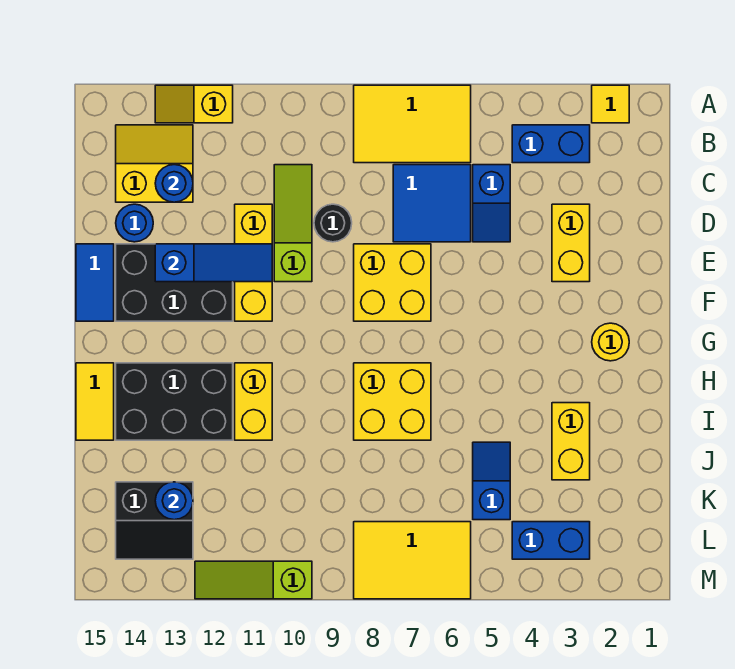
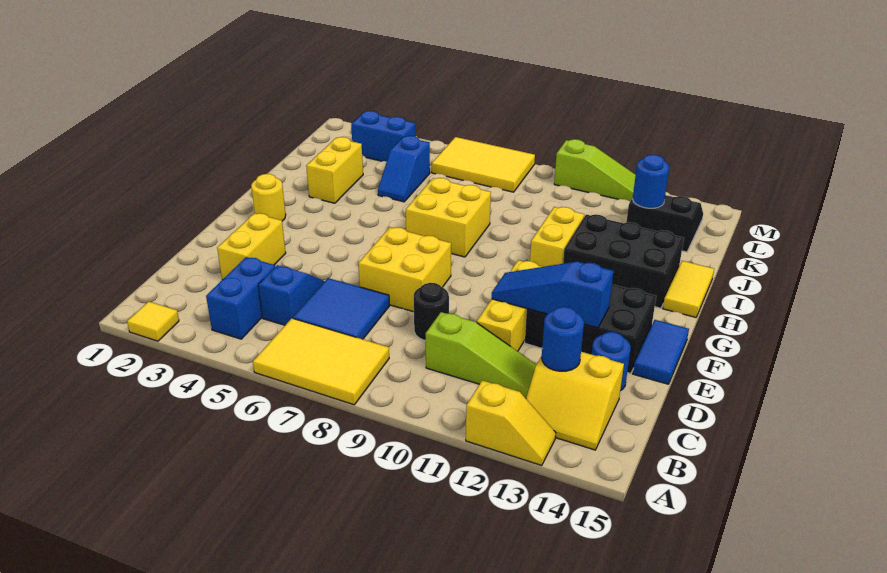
blue 1x2 brick [512,125,590,163] -> blue 1x2 brick turned to [206,257,275,339]
lime 1x3 slope [274,165,312,282] -> lime 1x3 slope turned to [425,312,536,398]

